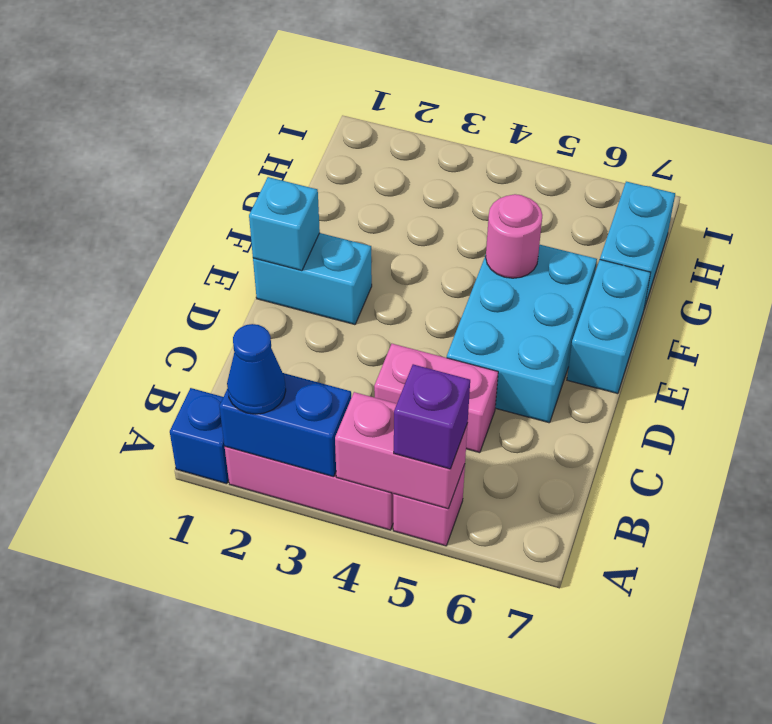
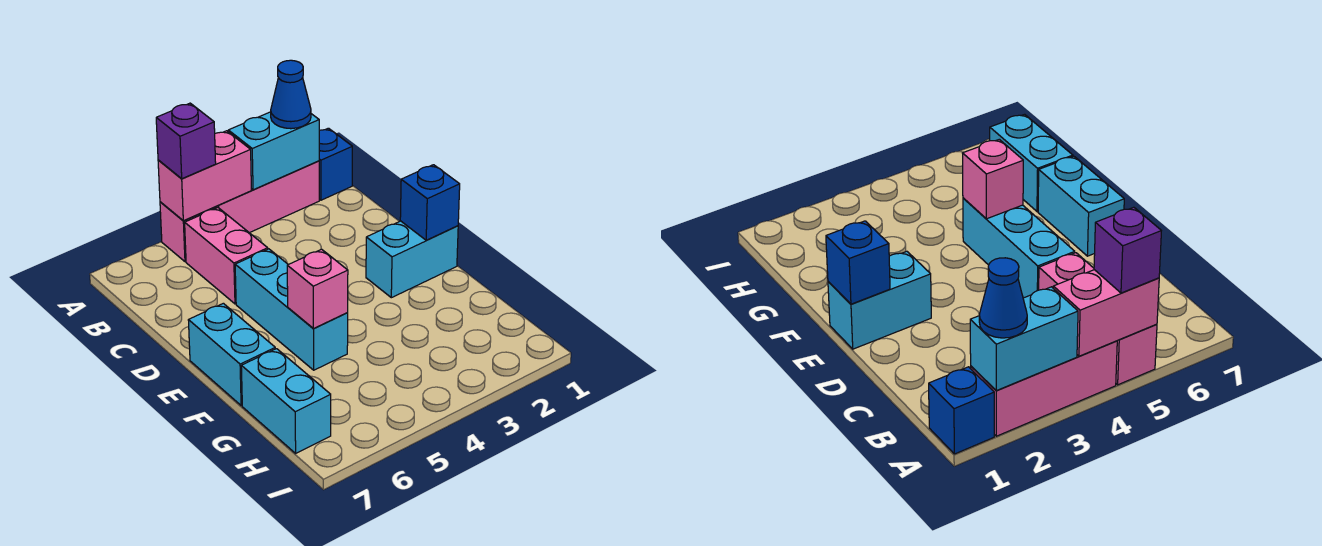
blue 1x2 brick [219,373,351,477] -> cyan 1x2 brick [228,112,319,190]
pink 1x2 brick [374,344,498,453] -> pink 1x2 brick turned to [185,208,268,304]
cyan 2x3 brick [447,244,597,423] -> cyan 1x3 brick [235,249,348,370]
cyan 1x1 brick [249,177,320,271] -> blue 1x1 brick [400,165,460,240]
pink 1x1 round brick [486,194,542,278] -> pink 1x1 brick [287,249,348,329]

